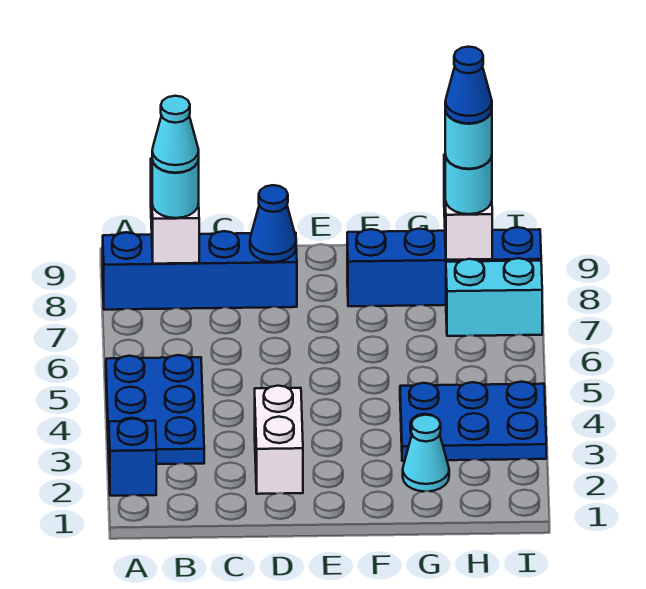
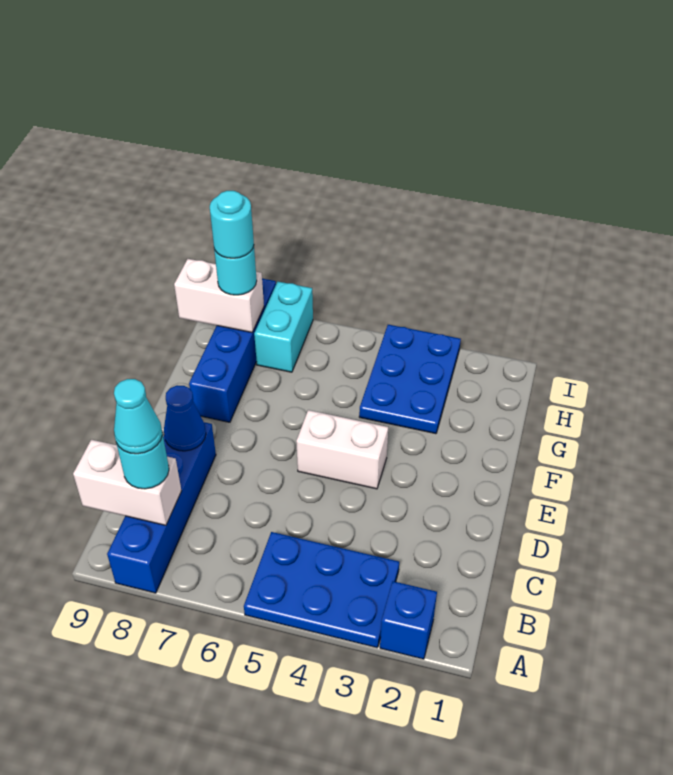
white 1x2 brick [255,386,303,494] -> white 1x2 brick moved to [296,410,388,489]
cyan 1x1 cone [403,415,449,491] -> none
blue 1x1 cone [445,47,492,123] -> none

